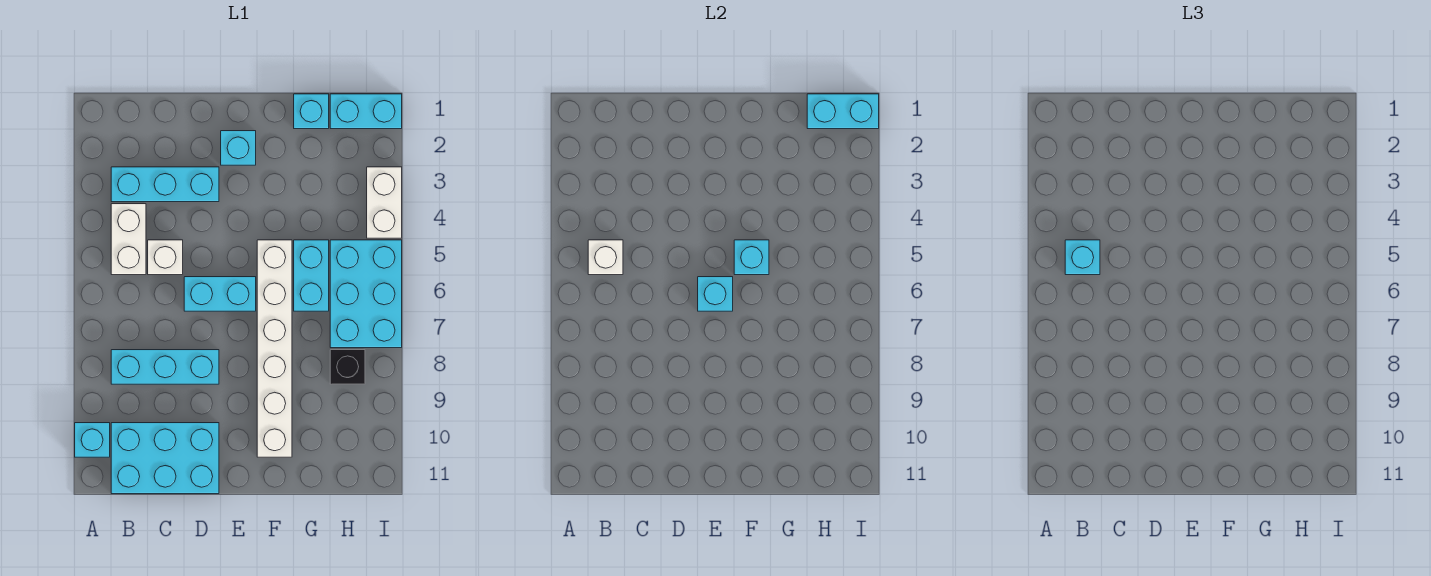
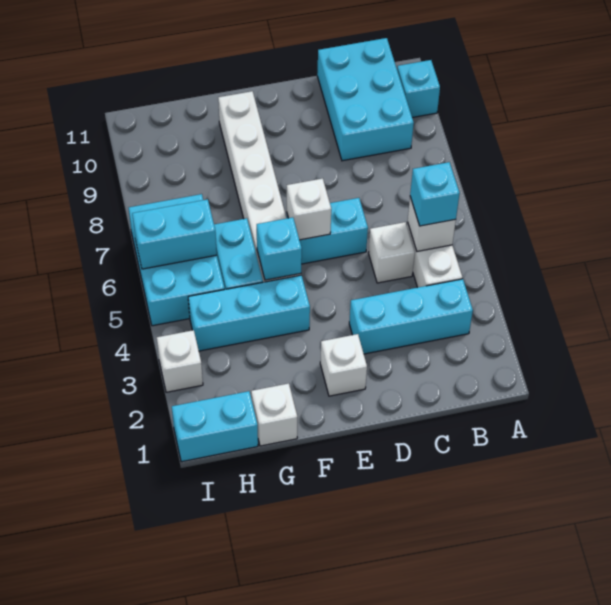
cyan 1x3 brick [111,350,219,384] -> cyan 1x3 brick moved to [188,275,310,351]
cyan 2x3 brick [111,423,219,494] -> cyan 2x3 brick turned to [317,38,414,161]
cyan 1x1 brick [221,131,256,165] -> white 1x1 brick [320,334,367,396]
cyan 1x1 brick [698,277,733,311] -> white 1x1 brick [287,178,331,240]
cyan 1x1 brick [294,94,329,129] -> white 1x1 brick [251,383,297,446]
cyan 1x2 brick [807,94,879,129] -> cyan 1x2 brick moved to [132,199,217,269]
black 1x1 brick [330,350,365,384] -> none
white 1x2 brick [367,167,402,238] -> white 1x1 brick [157,330,203,392]

